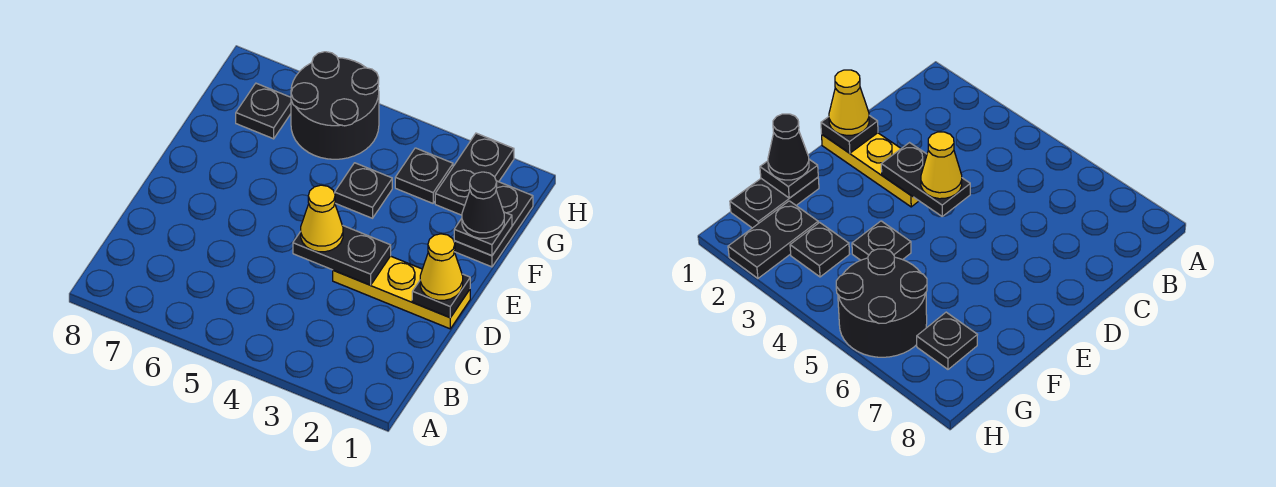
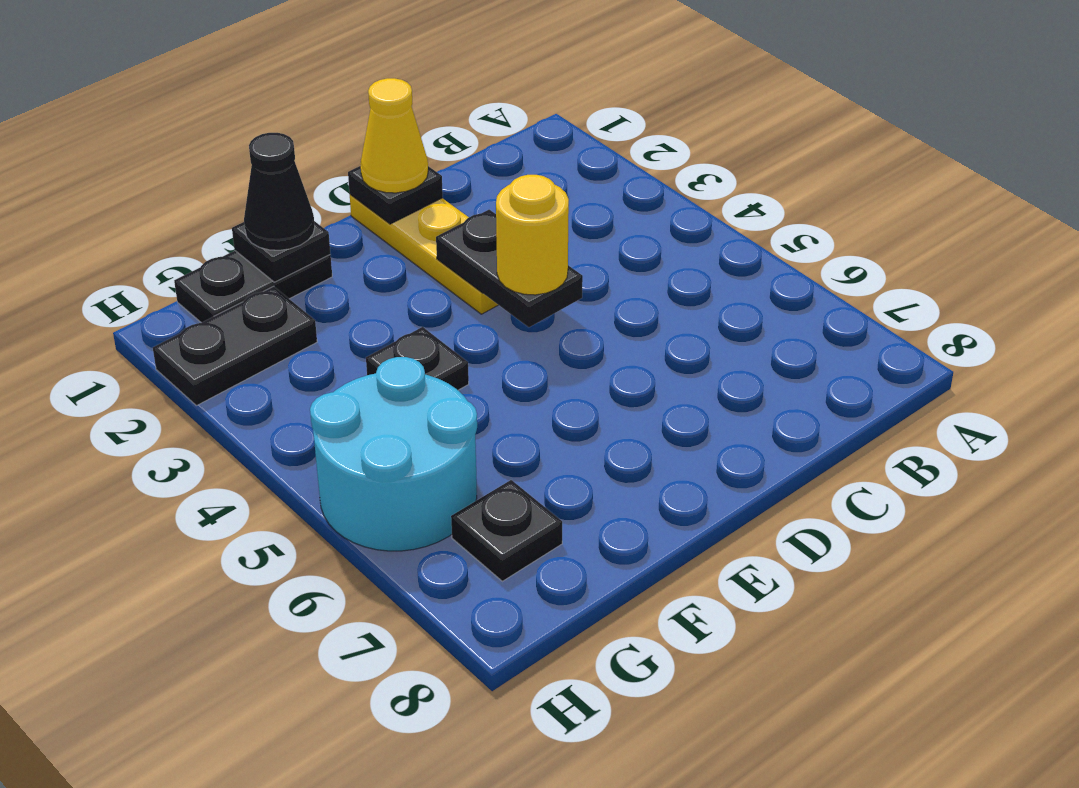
yellow 1x1 cone [301,185,343,252] -> yellow 1x1 round brick [496,175,569,295]
black 1x1 plate [395,148,453,203] -> none
black 2x2 round brick [291,52,379,159] -> cyan 2x2 round brick [310,357,477,551]

